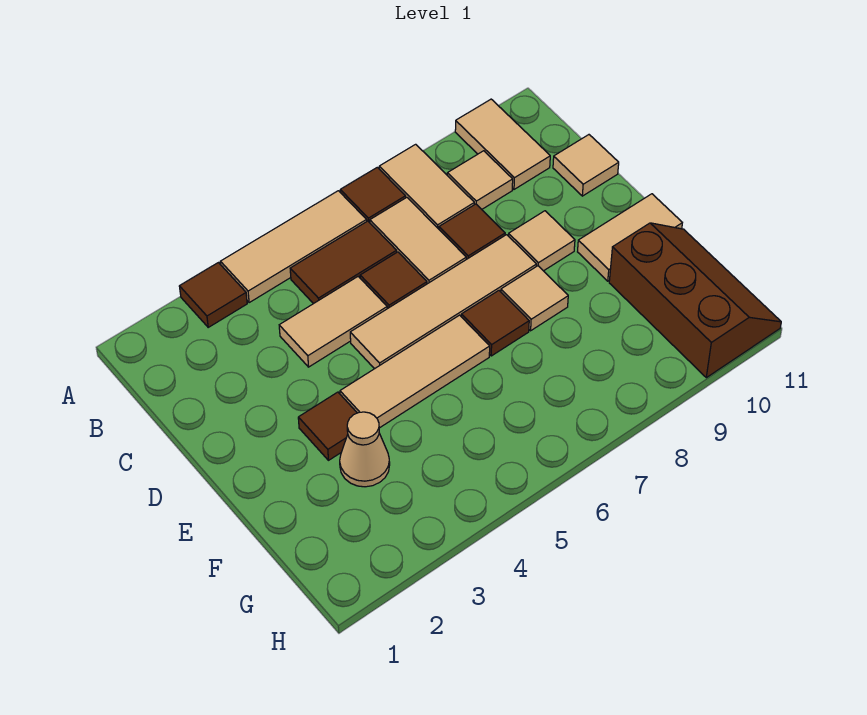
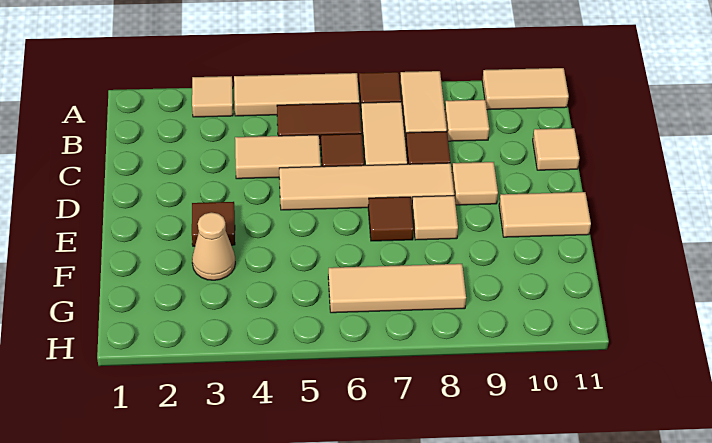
brown 1x1 tile [179,263,247,327] -> tan 1x1 tile [192,76,233,117]
tan 1x2 tile [455,99,550,189] -> tan 1x2 tile turned to [482,68,569,110]
tan 1x3 tile [340,315,490,428] -> tan 1x3 tile moved to [328,264,466,313]
brown 2x3 slope [609,223,781,378] -> none

